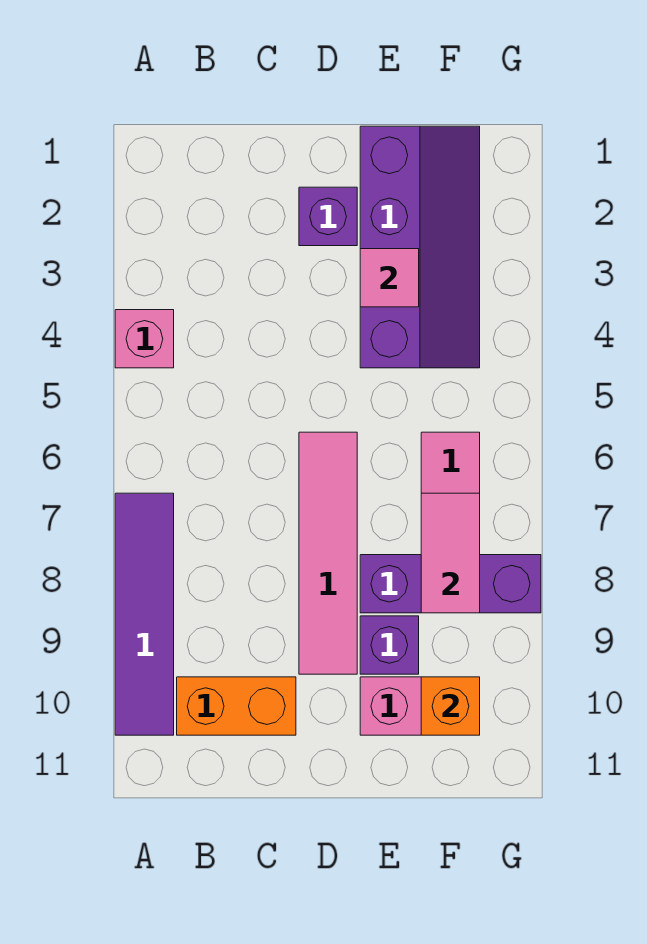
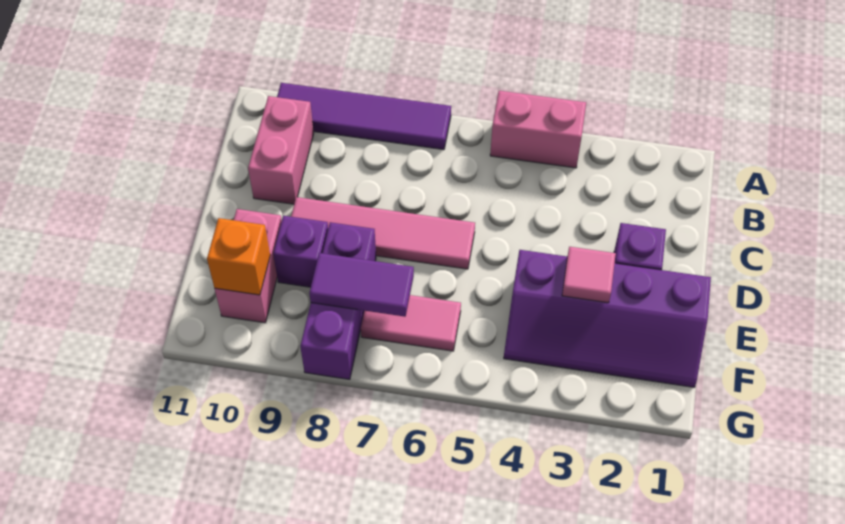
pink 1x1 brick [115,310,174,368] -> pink 1x2 brick [490,91,586,168]
orange 1x2 brick [177,677,296,735] -> pink 1x2 brick [248,96,314,204]
pink 1x2 tile [421,493,480,613] -> purple 1x2 tile [309,253,414,317]

